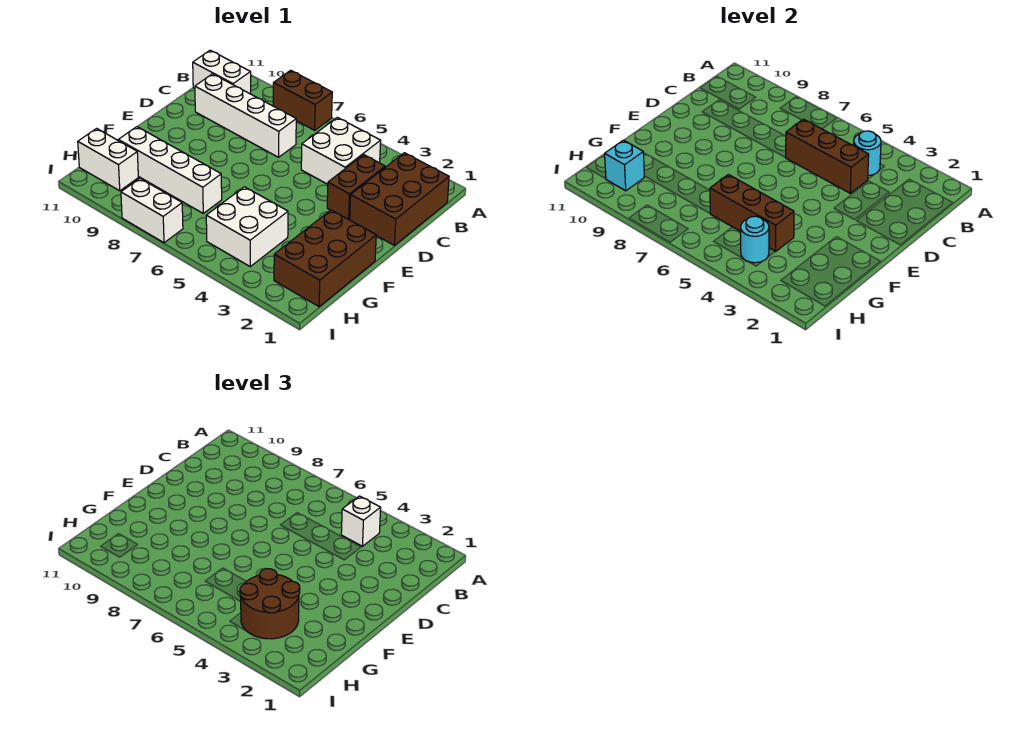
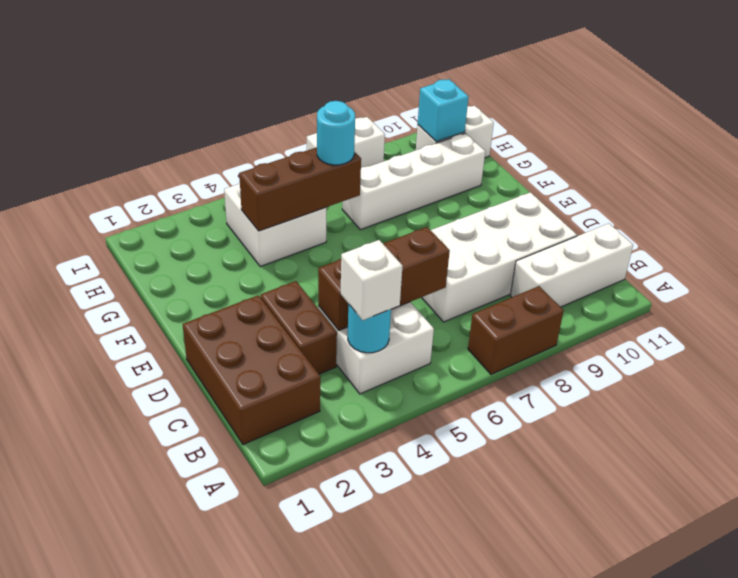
white 1x2 brick [193,50,251,94] -> white 1x3 brick [510,223,633,307]
white 1x4 brick [195,74,296,157] -> white 2x4 brick [421,192,577,322]
brown 2x3 brick [274,210,376,307] -> none
brown 2x2 round brick [240,569,300,639] -> none
cyan 1x1 round brick [741,216,769,263] -> cyan 1x1 round brick moved to [317,101,355,165]

